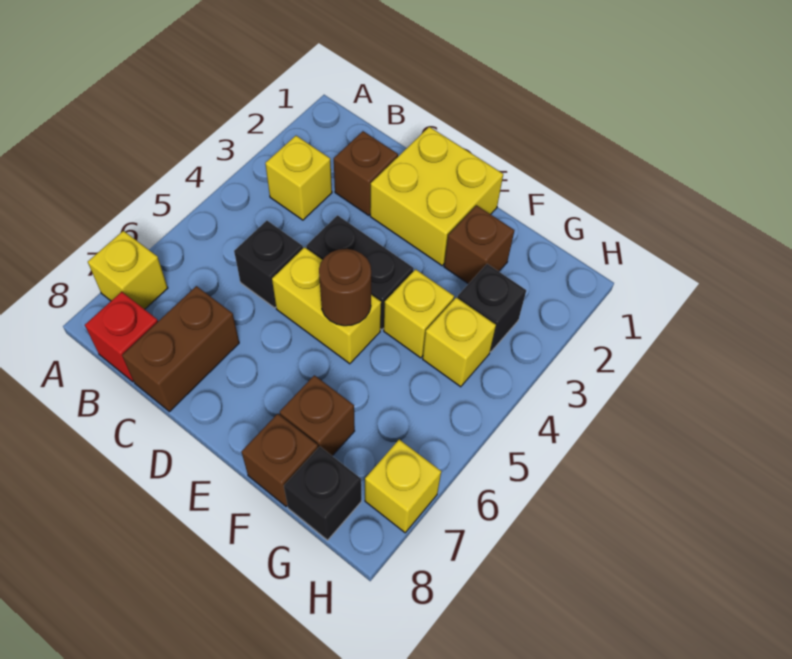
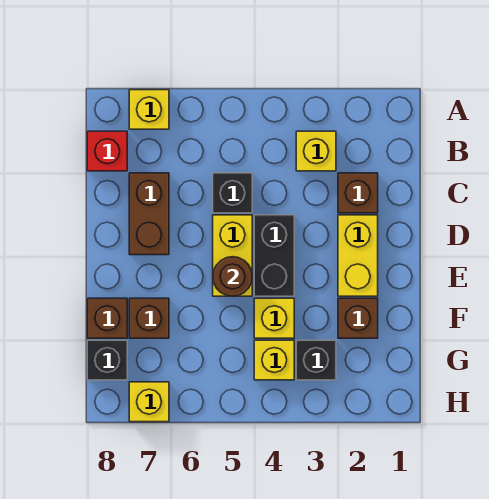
brown 1x2 brick [122,286,239,412] -> brown 1x2 brick turned to [129,173,169,255]
yellow 2x2 brick [370,127,503,266] -> yellow 1x2 brick [338,215,378,296]

